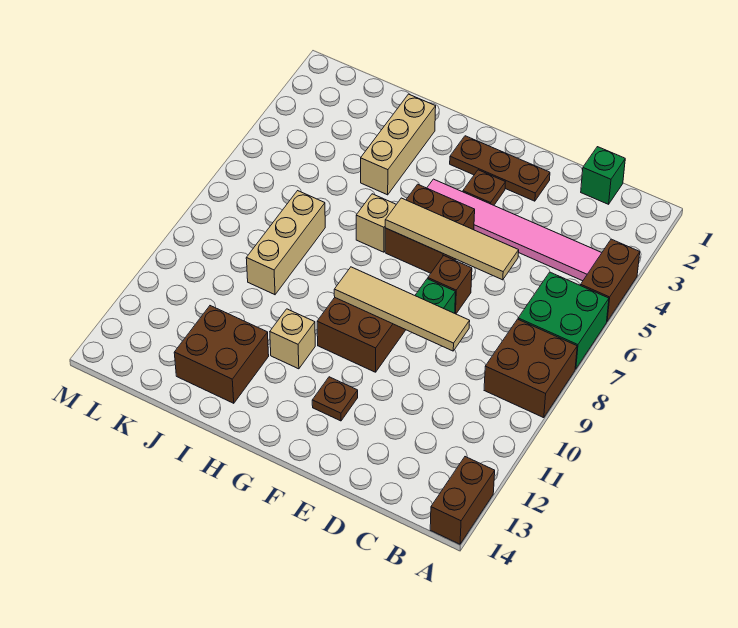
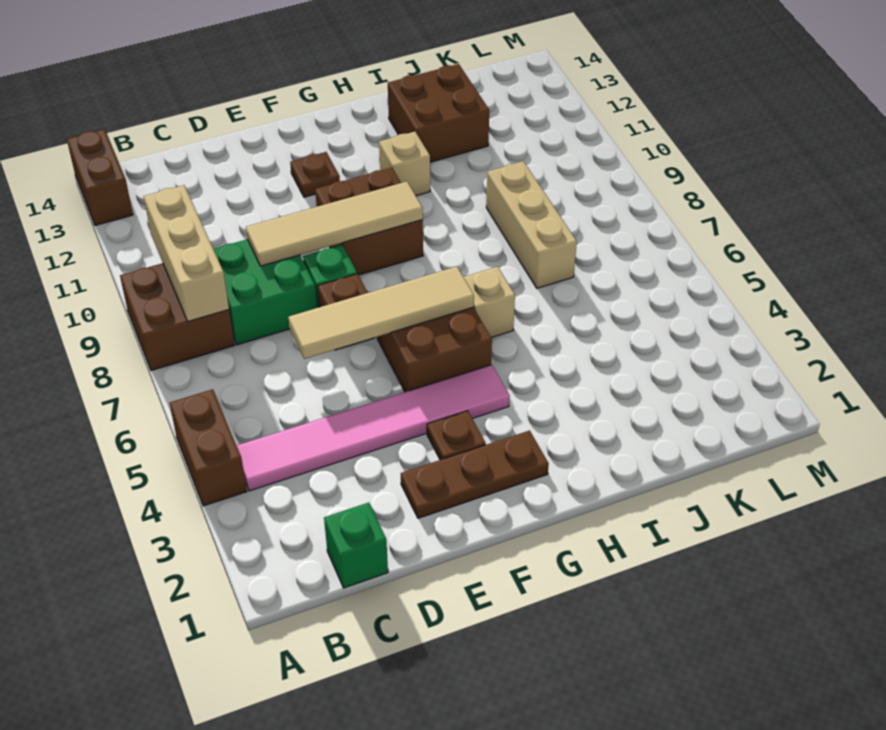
green 2x2 brick [518,272,609,369] -> green 2x2 brick moved to [213,239,317,345]
tan 1x3 brick [361,94,436,195] -> tan 1x3 brick moved to [144,185,229,321]

